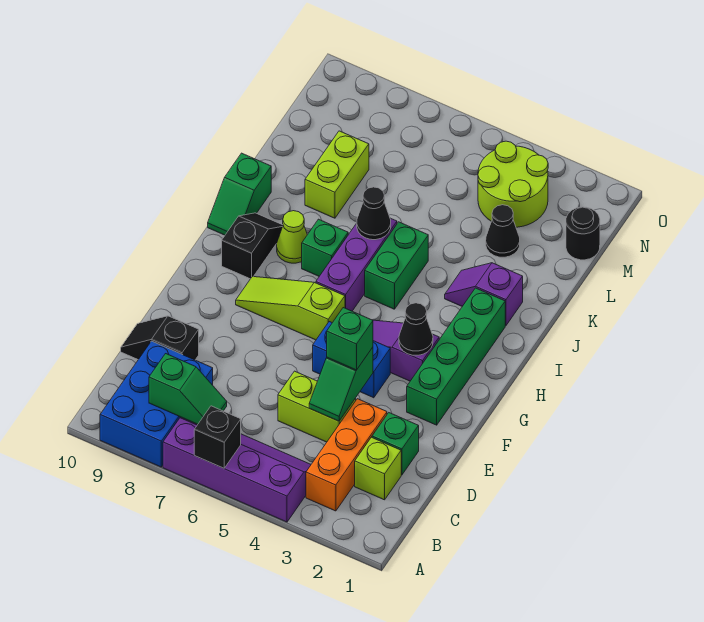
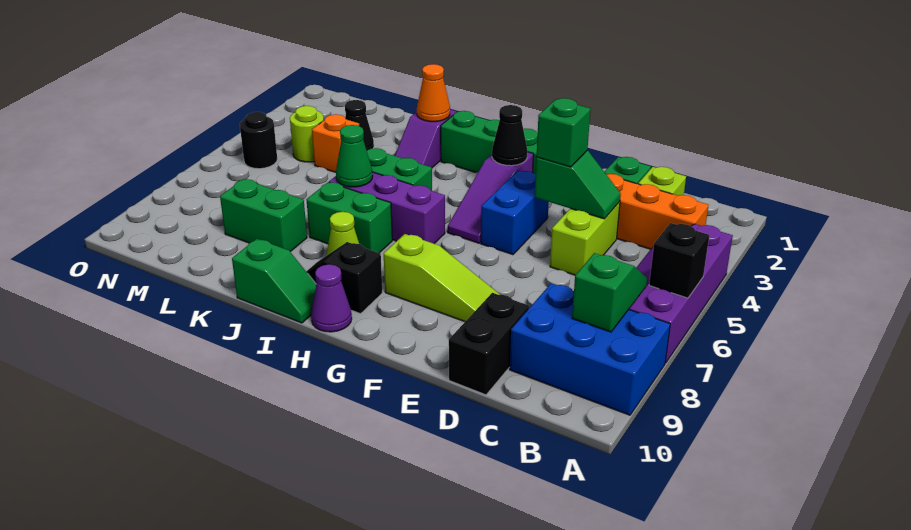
black 1x2 slope [121,316,199,360] -> black 1x2 brick [449,293,529,395]
lime 1x3 slope [236,276,345,340] -> lime 1x3 slope turned to [384,234,500,322]
none -> purple 1x1 cone [311,264,352,332]
green 1x1 brick [302,219,348,276] -> green 1x2 brick [306,182,392,253]
none -> orange 1x1 cone [417,64,450,122]
black 1x1 cone [357,187,391,240] -> green 1x1 cone [336,125,373,187]
lime 1x2 brick [305,131,369,218] -> green 1x2 brick [220,179,307,252]
none -> orange 1x1 brick [312,114,359,172]
black 1x1 round brick [566,207,600,260] -> black 1x1 round brick moved to [240,112,277,169]
lime 2x2 round brick [478,141,548,227] -> lime 1x1 round brick [290,106,324,162]

